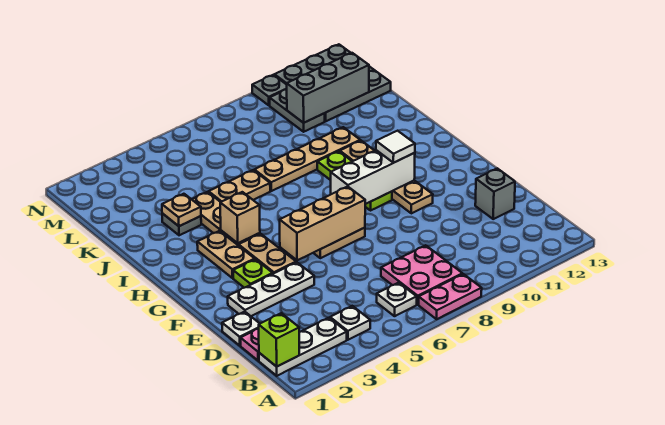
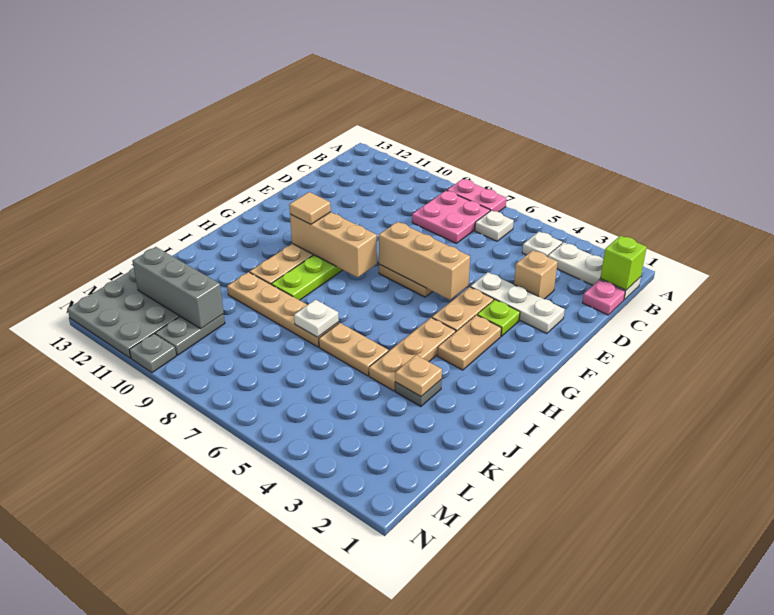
white 1x1 plate [222,312,260,345] -> white 1x1 plate moved to [294,300,339,337]
grey 1x1 brick [475,168,515,219] -> none
white 1x3 brick [331,150,415,204] -> tan 1x3 brick [290,212,377,277]
white 1x1 tile [376,131,415,163] -> tan 1x1 tile [289,192,331,224]
tan 1x1 brick [220,192,260,243] -> tan 1x1 brick moved to [514,250,558,299]

